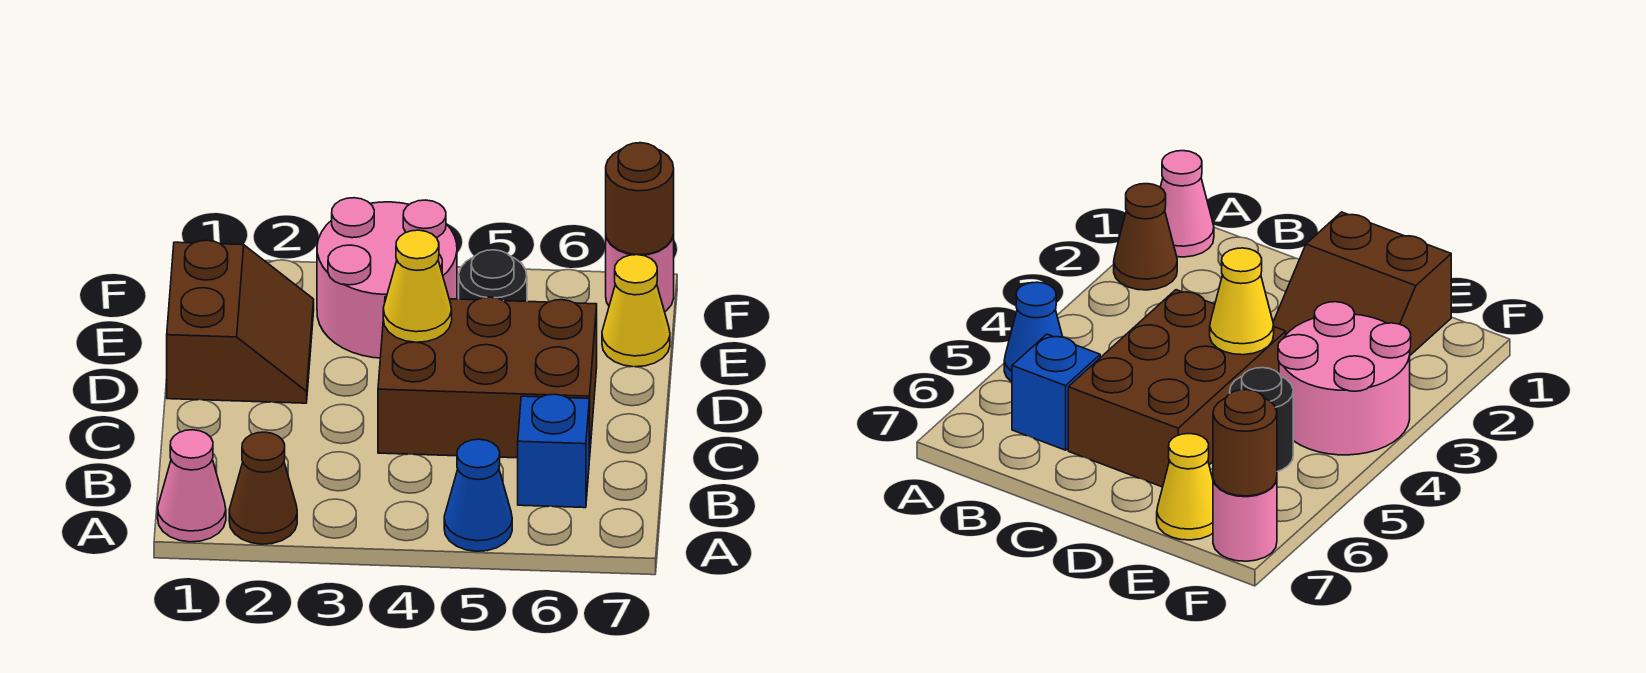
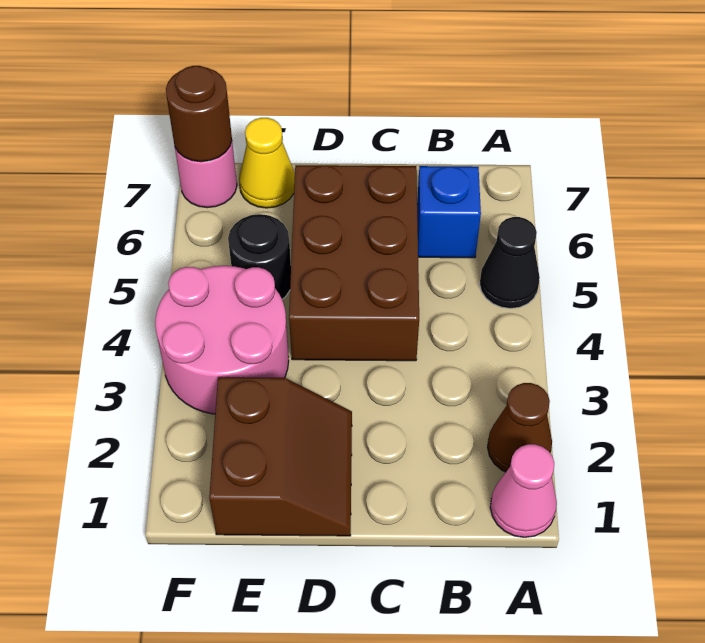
blue 1x1 cone [444,439,512,551] -> black 1x1 cone [480,217,540,309]
brown 2x2 slope [167,240,314,403] -> brown 2x2 slope turned to [209,377,352,536]
yellow 1x1 cone [383,230,452,342] -> none

